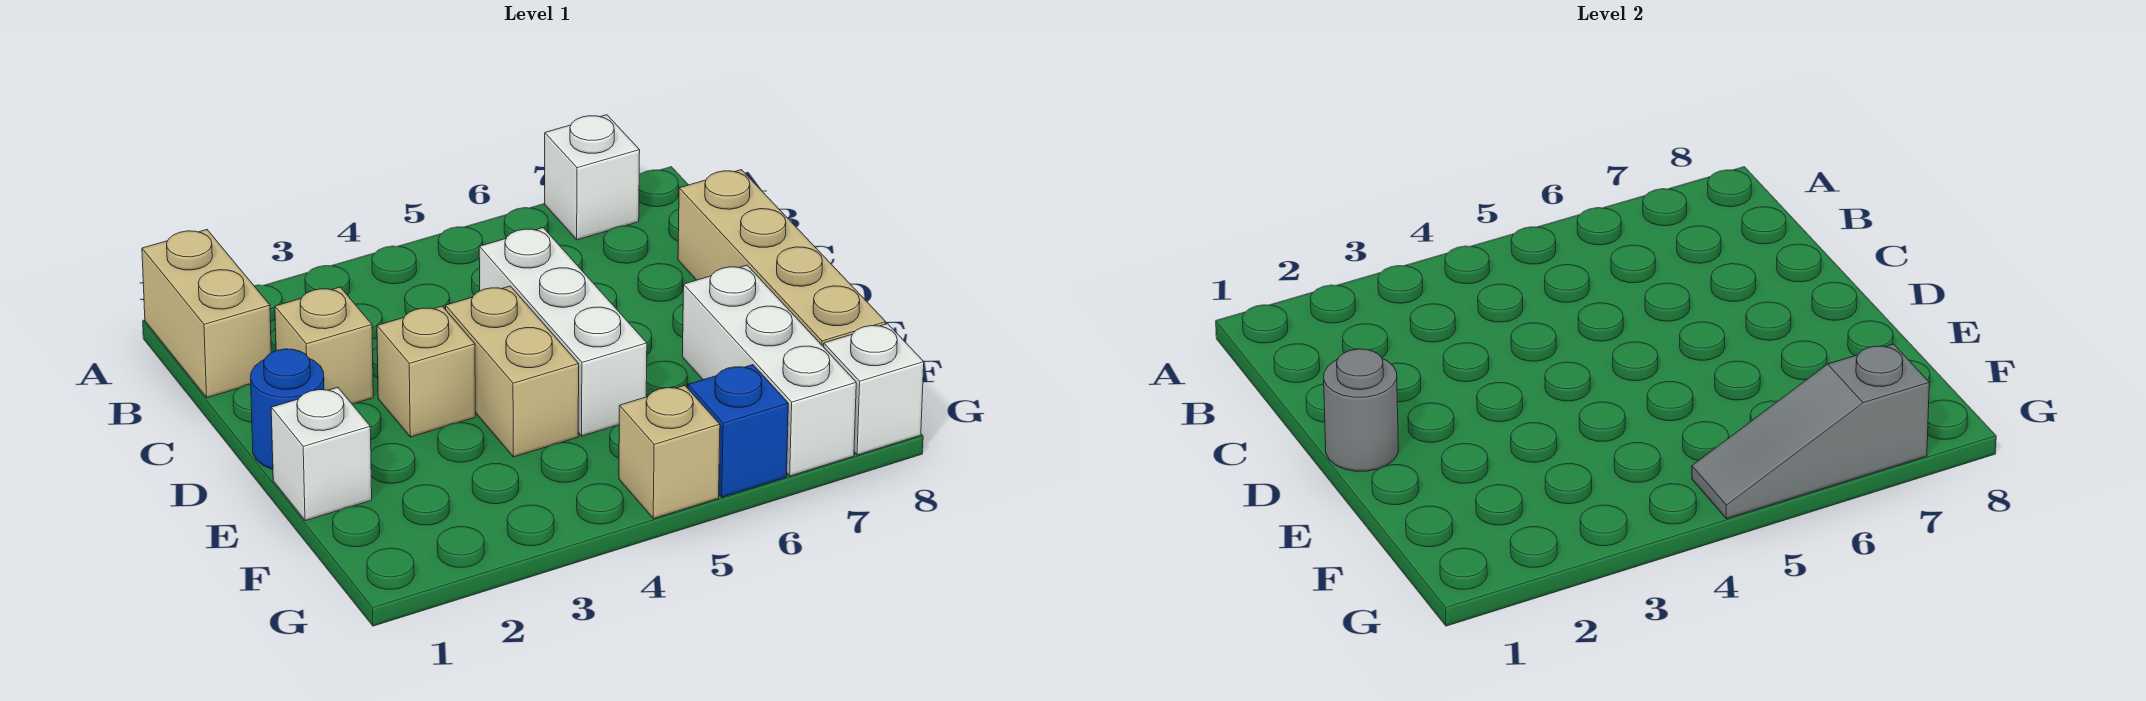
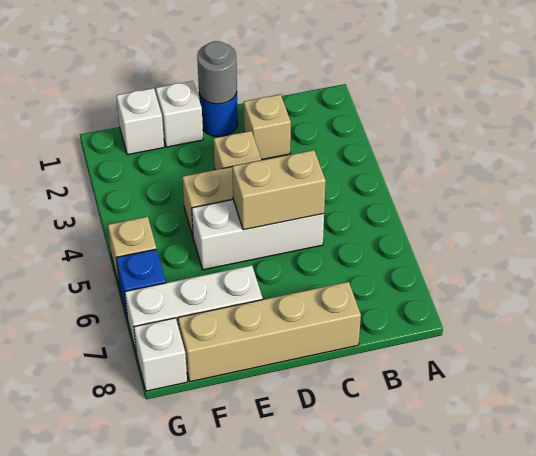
tan 1x2 brick [142,230,271,398] -> tan 1x2 brick moved to [232,150,326,230]
white 1x1 brick [545,115,640,240] -> white 1x1 brick moved to [116,88,164,155]
grey 1x3 slope [1692,344,1929,519] -> none

